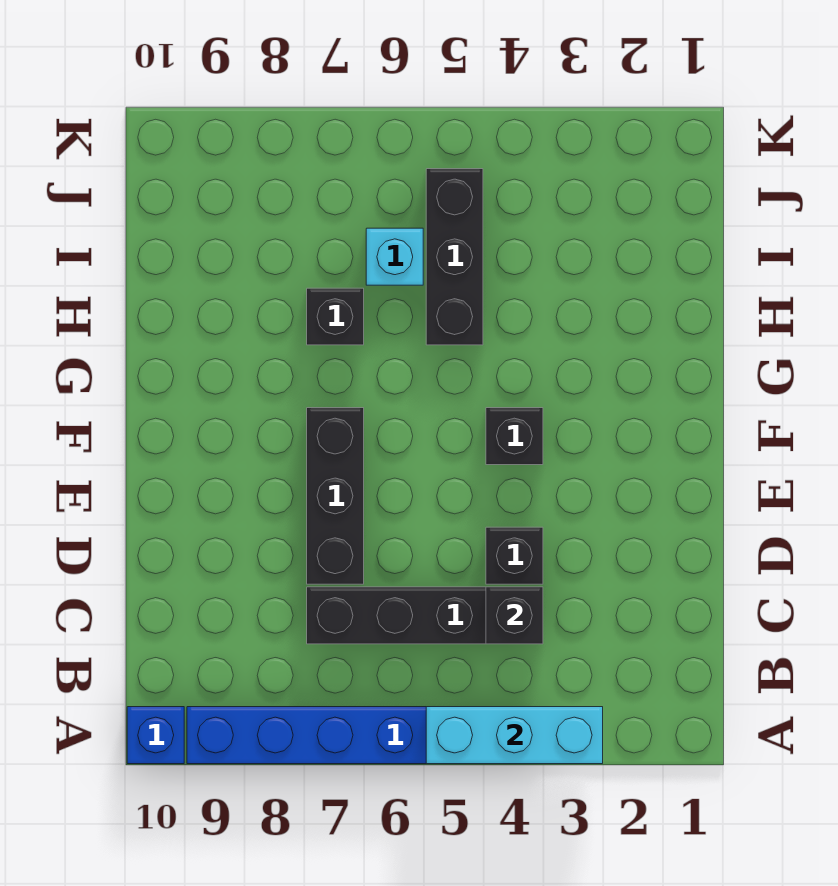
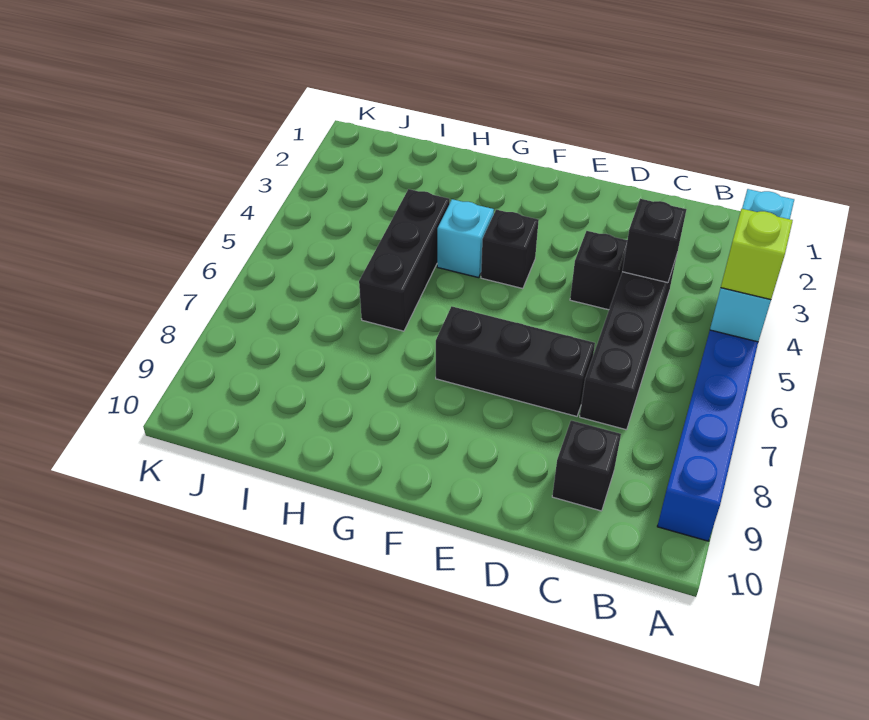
none -> lime 1x1 brick [721,209,793,300]
blue 1x1 brick [127,707,184,764] -> none
black 1x3 brick [426,169,483,345] -> black 1x3 brick turned to [359,189,450,331]
black 1x1 brick [307,288,364,345] -> black 1x1 brick moved to [552,420,621,511]
cyan 1x1 brick [366,228,423,285] -> cyan 1x1 brick moved to [437,199,494,278]

